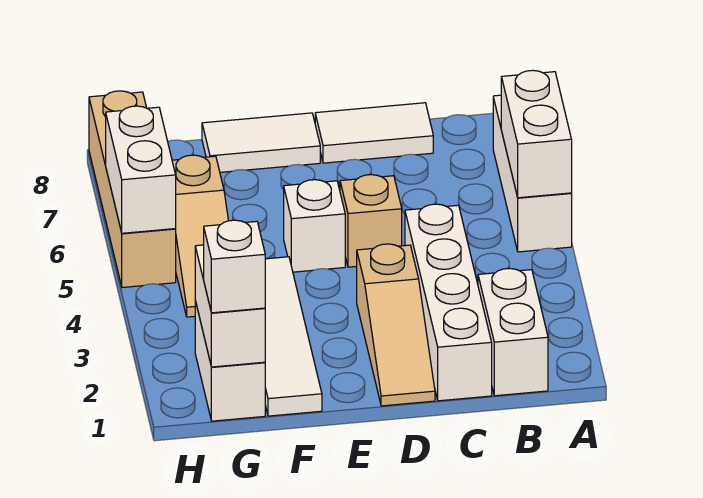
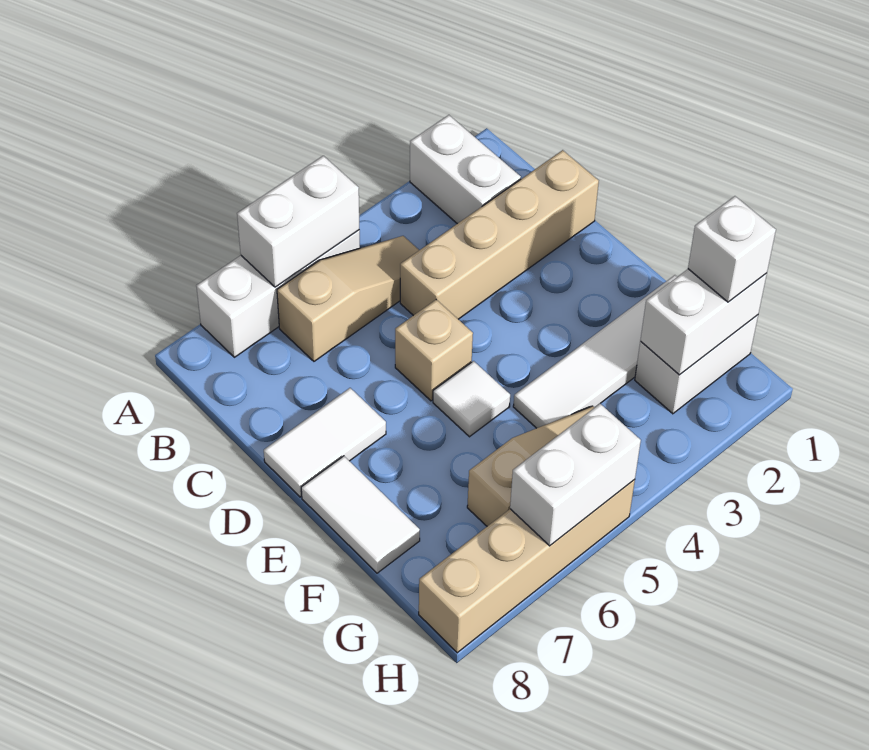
white 1x2 brick [478,268,548,396] -> white 1x2 brick turned to [410,115,521,224]
white 1x4 brick [405,204,492,401] -> tan 1x4 brick [400,150,599,319]
white 1x2 tile [315,103,433,163] -> white 1x2 tile turned to [264,388,386,497]
tan 1x3 slope [357,244,435,406] -> tan 1x3 slope moved to [277,236,419,361]
white 1x1 brick [284,180,345,272] -> white 1x1 tile [433,361,510,437]

